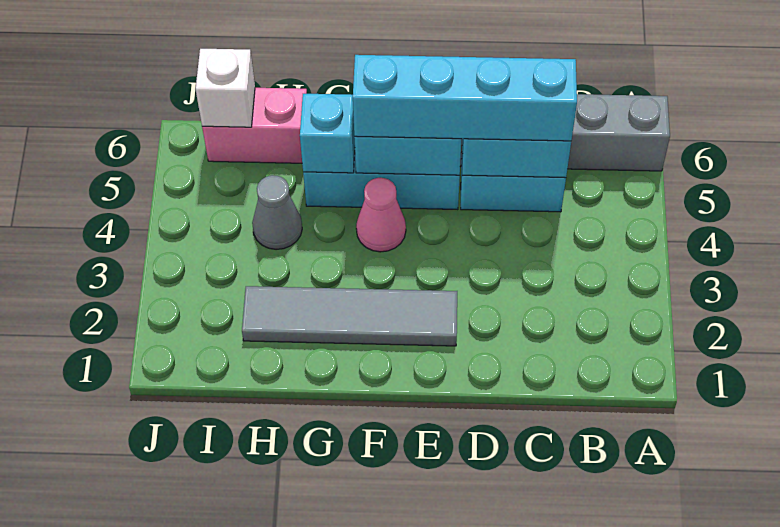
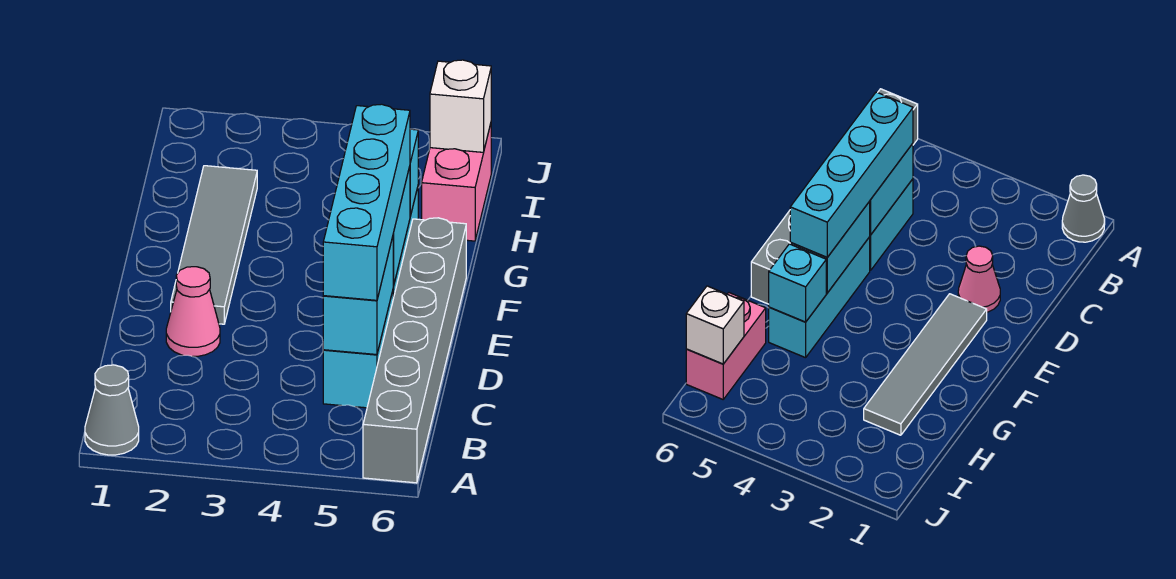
pink 1x1 cone [356,178,406,252] -> pink 1x1 cone moved to [166,267,220,356]
grey 1x1 cone [252,175,302,249] -> grey 1x1 cone moved to [85,365,139,455]

